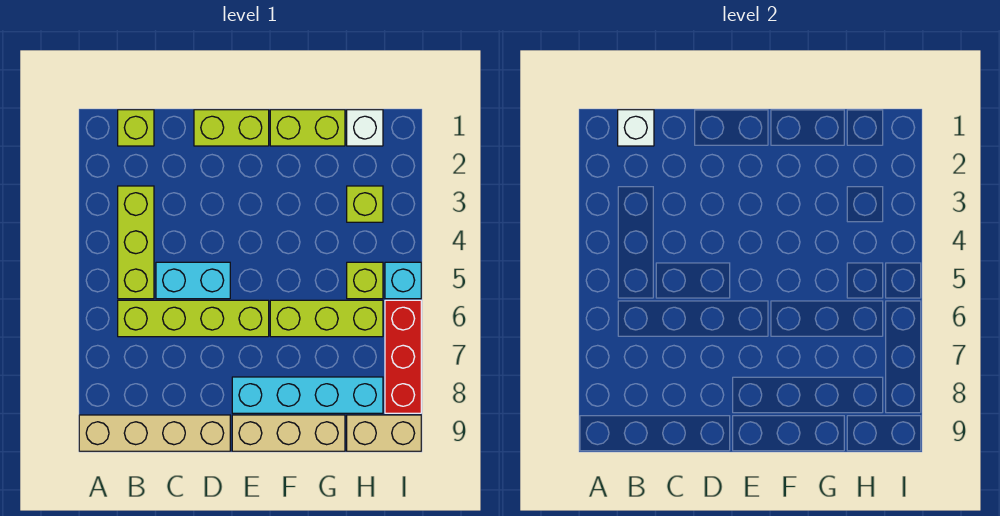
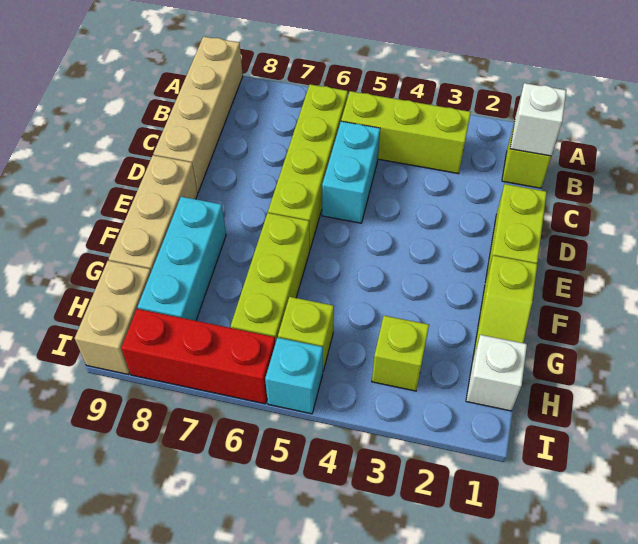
cyan 1x4 brick [232,377,383,413] -> cyan 1x3 brick [138,197,226,321]
lime 1x2 brick [270,110,345,146] -> lime 1x2 slope [473,255,537,358]

